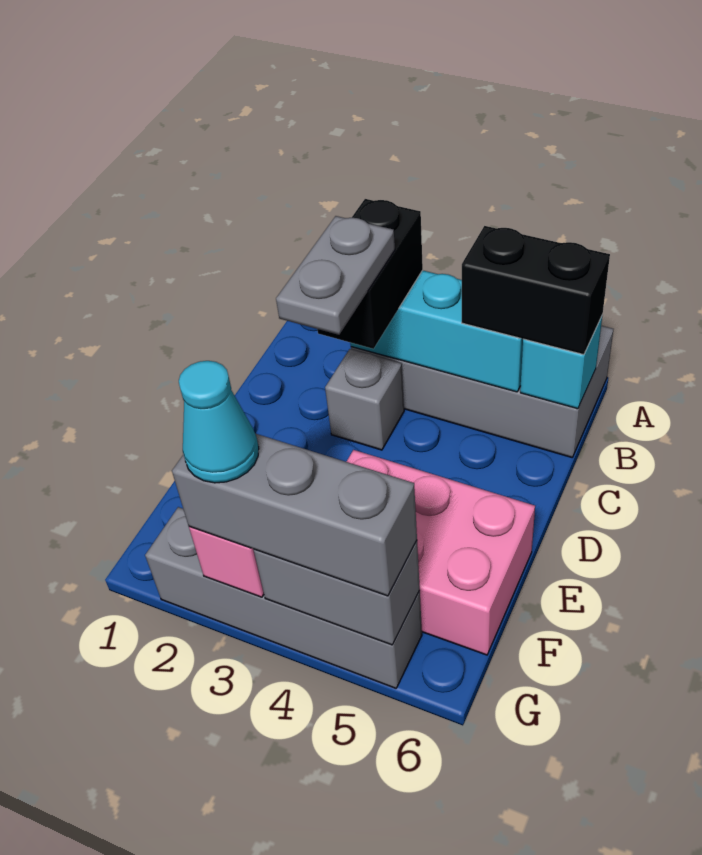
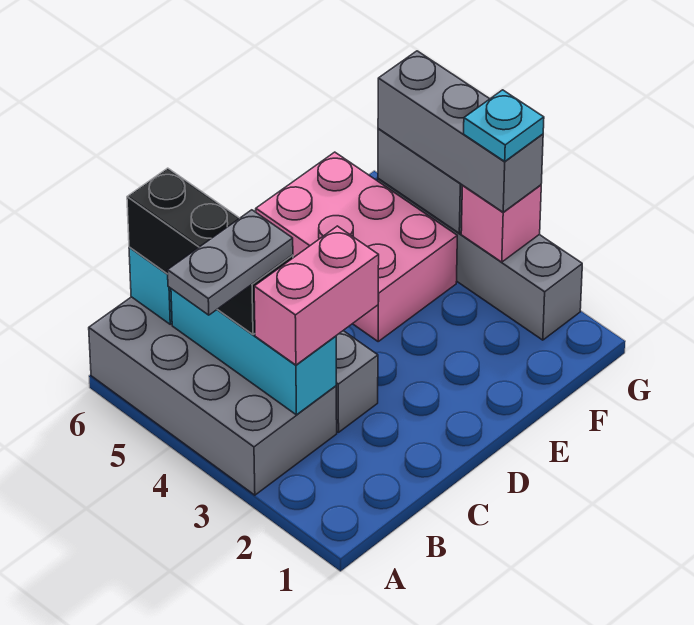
black 1x2 brick [317,199,423,349] -> pink 1x2 brick [254,226,379,365]
black 1x2 brick [462,226,610,355] -> black 1x3 brick [127,168,293,335]
grey 1x2 plate [276,216,395,335] -> grey 1x2 plate moved to [168,210,293,315]
cyan 1x1 cone [179,361,259,483] -> cyan 1x1 plate [464,90,544,161]

